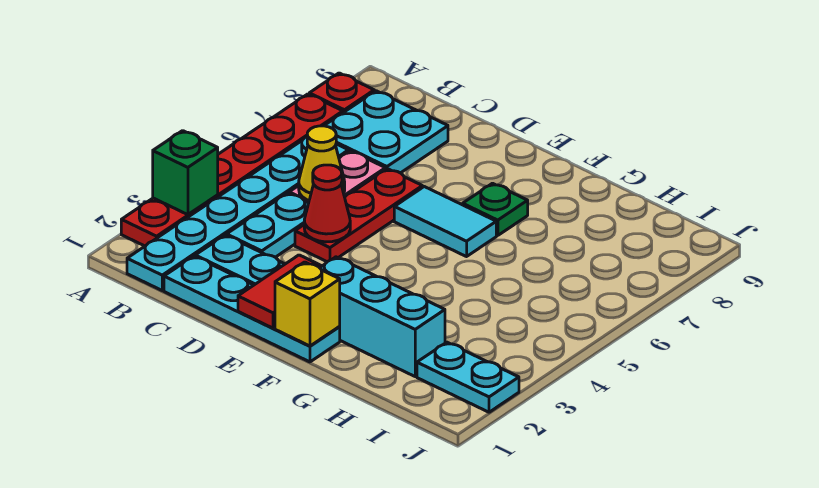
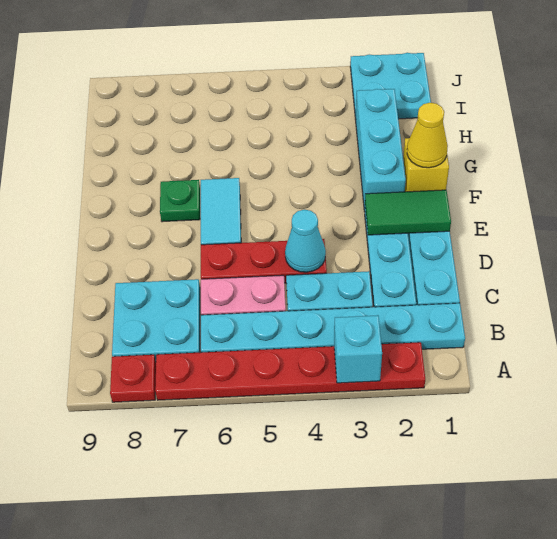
green 1x1 brick [153,131,218,215] -> cyan 1x1 brick [334,315,382,383]
yellow 1x1 cone [299,126,345,200] -> yellow 1x1 cone moved to [407,103,448,168]
red 1x1 cone [304,165,350,242] -> cyan 1x1 cone [285,210,326,272]
red 1x2 tile [238,255,321,328] -> green 1x2 tile [365,190,451,235]
cyan 1x2 plate [417,342,519,412] -> cyan 2x2 plate [350,53,431,120]

